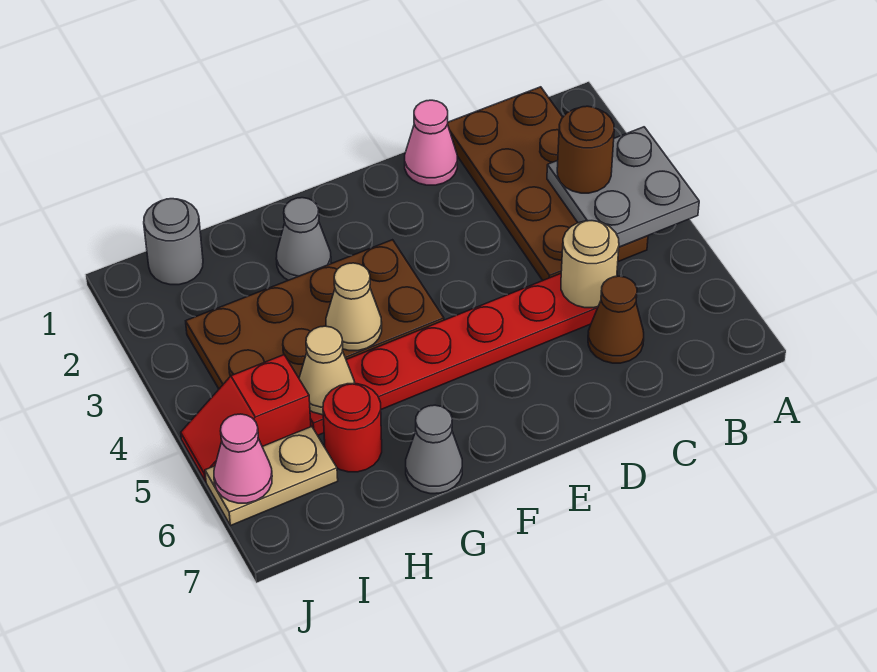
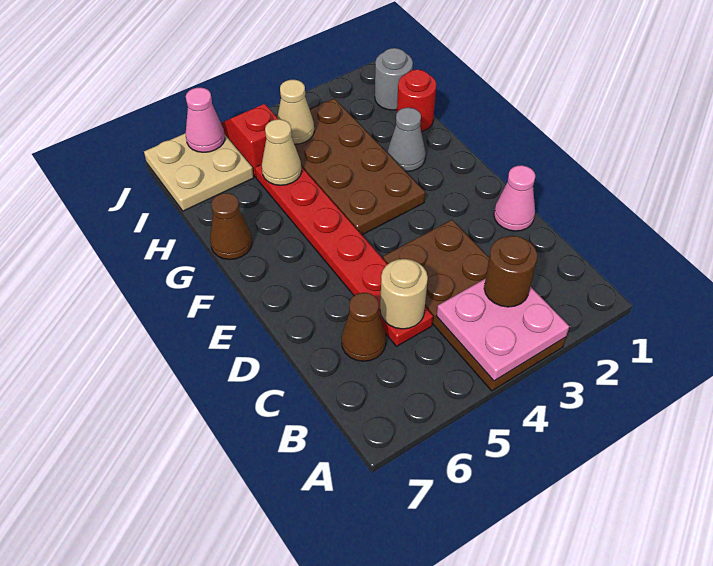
grey 2x2 plate [547,127,699,247] -> pink 2x2 plate [436,278,569,381]
brown 2x4 plate [448,87,648,280] -> brown 2x4 plate turned to [383,220,566,391]
tan 1x1 cone [326,263,382,351] -> tan 1x1 cone moved to [277,80,314,144]
grey 1x1 cone [406,405,462,494] -> brown 1x1 cone [210,193,252,259]
red 1x1 round brick [323,383,382,472] -> red 1x1 round brick moved to [397,70,436,132]
tan 1x2 plate [205,427,338,526] -> tan 2x2 plate [144,133,254,211]

